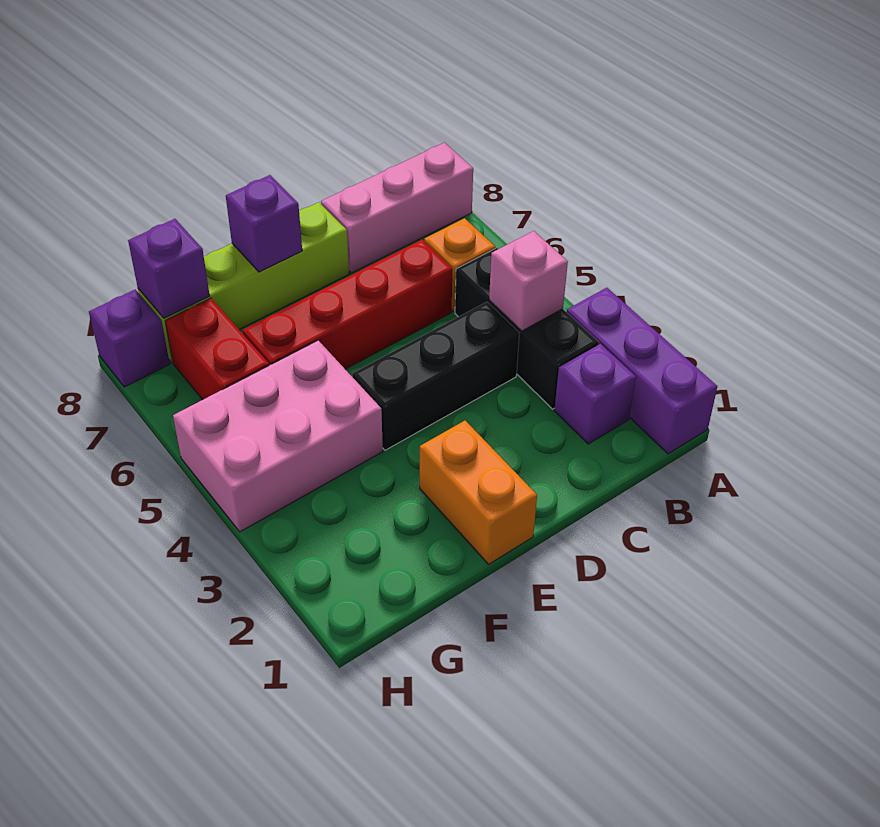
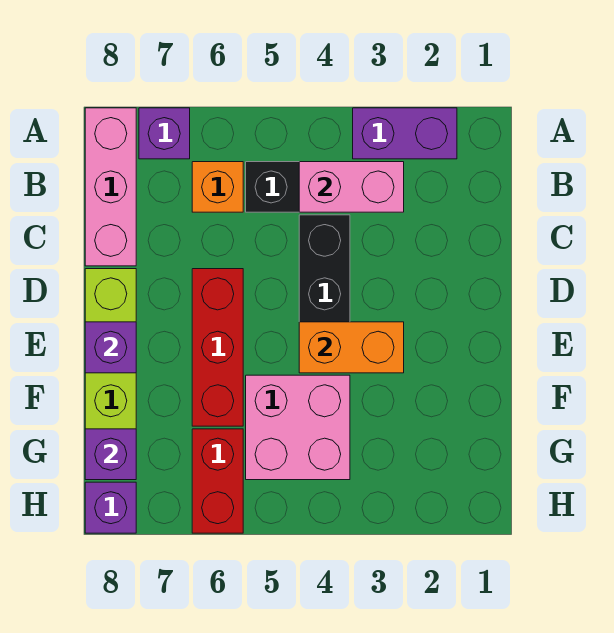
purple 1x3 brick [567,288,717,454] -> purple 1x2 brick [353,108,457,159]
purple 1x1 brick [554,344,636,444] -> purple 1x1 brick moved to [139,108,190,159]
pink 1x1 brick [489,231,568,331] -> pink 1x2 brick [299,162,404,212]
red 1x4 brick [243,240,452,369] -> red 1x3 brick [192,269,243,426]
orange 1x2 brick [420,421,537,564] -> orange 1x2 brick moved to [299,322,404,373]
pink 2x3 brick [173,340,383,532] -> pink 2x2 brick [246,375,350,480]
red 1x2 brick [165,298,269,400] -> red 1x2 brick turned to [192,429,243,533]

